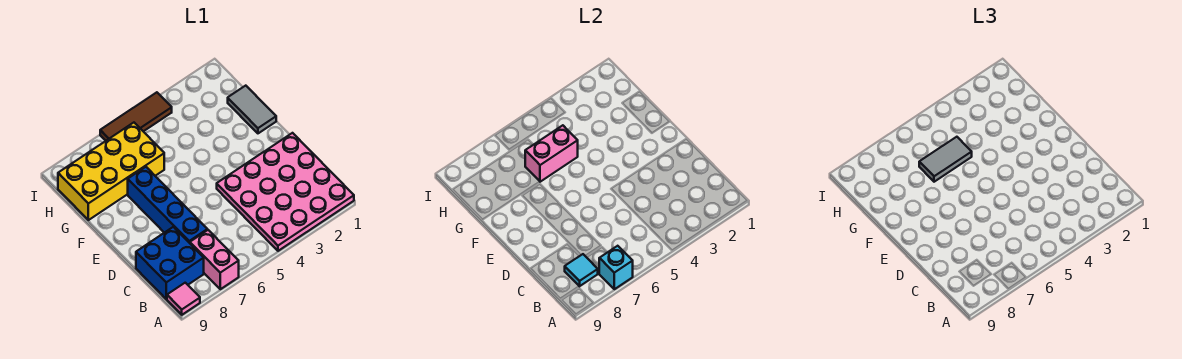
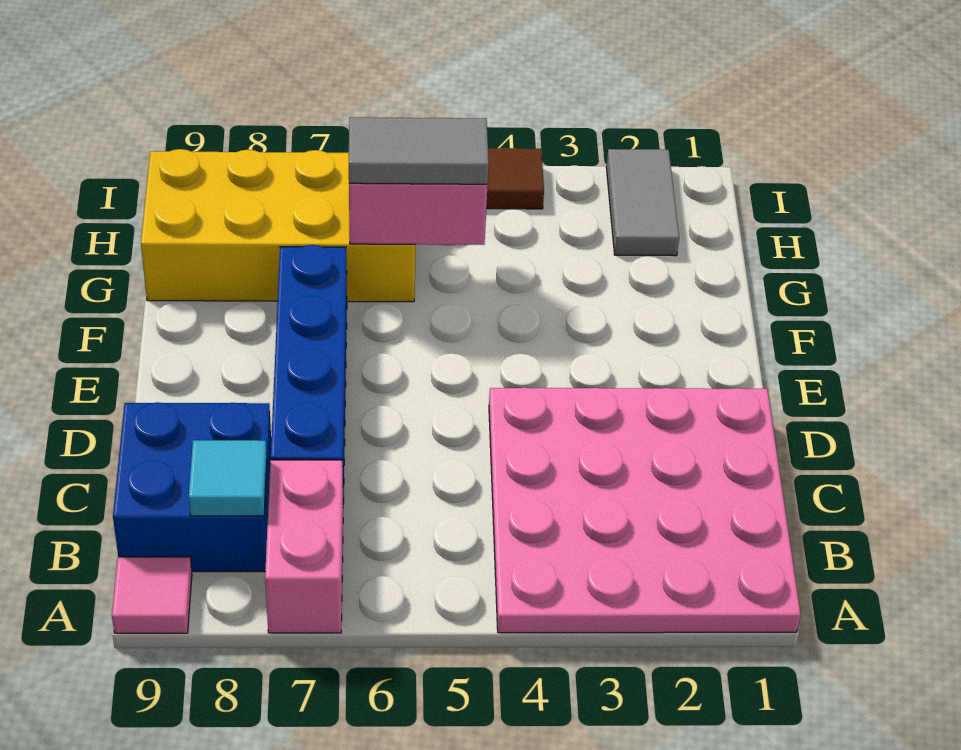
cyan 1x1 brick [599,246,633,289] -> none
grey 1x2 tile [228,86,276,133] -> grey 1x2 tile moved to [606,149,679,256]

